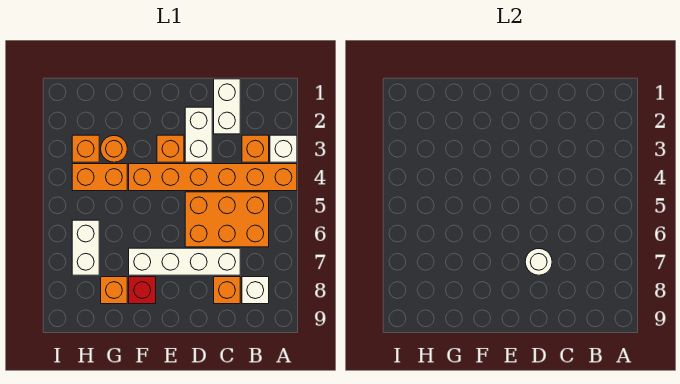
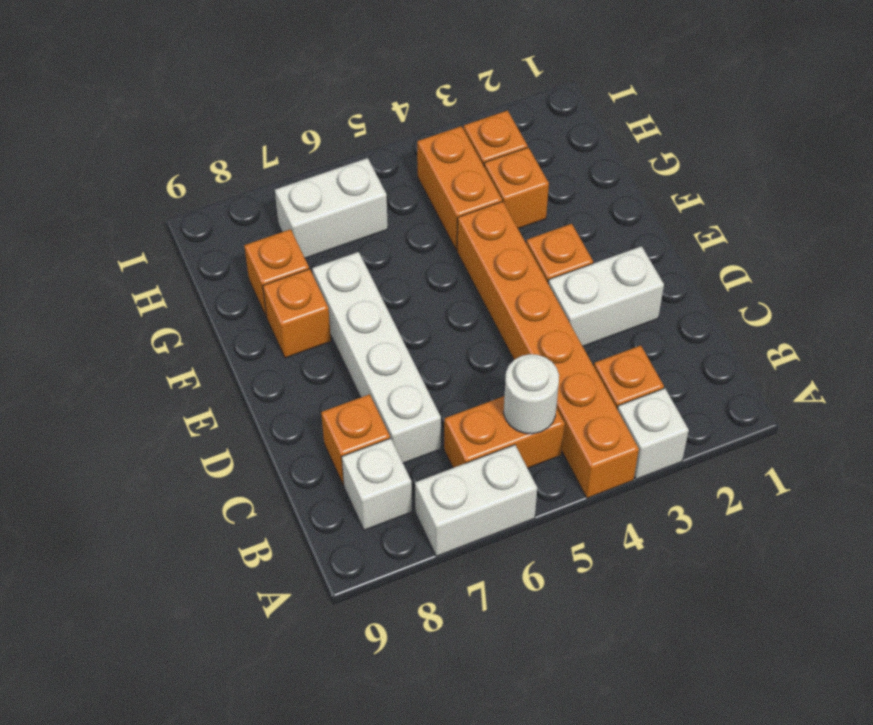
orange 2x3 brick [185,192,269,247] -> orange 1x2 brick [444,396,565,468]
white 1x2 brick [214,79,240,134] -> white 1x2 brick moved to [415,445,537,556]
white 1x1 round brick [525,249,552,275] -> white 1x1 round brick moved to [504,354,559,434]
red 1x1 brick [129,277,156,304] -> orange 1x1 brick [263,269,331,358]
orange 1x1 round brick [101,136,127,162] -> orange 1x1 brick [484,147,549,229]

